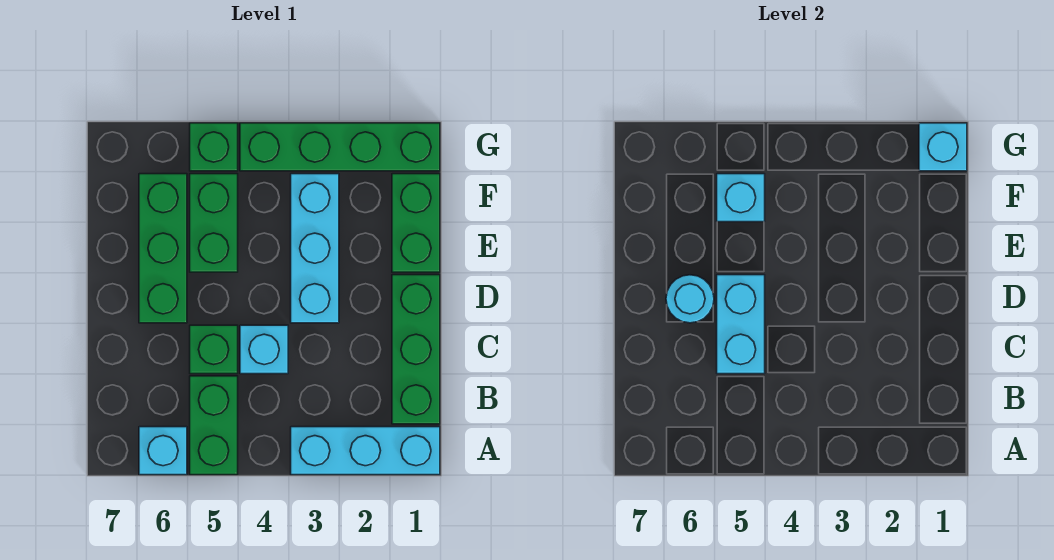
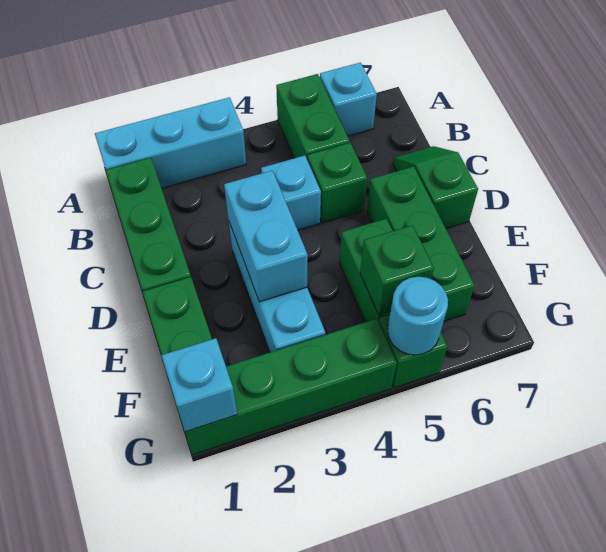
cyan 1x2 brick [717,275,765,374] -> cyan 1x2 brick moved to [224,170,308,302]
none -> green 1x2 slope [393,146,478,229]
cyan 1x1 round brick [666,275,714,323] -> cyan 1x1 round brick moved to [388,277,448,355]
cyan 1x1 brick [717,174,765,222] -> green 1x1 brick [360,225,434,315]

